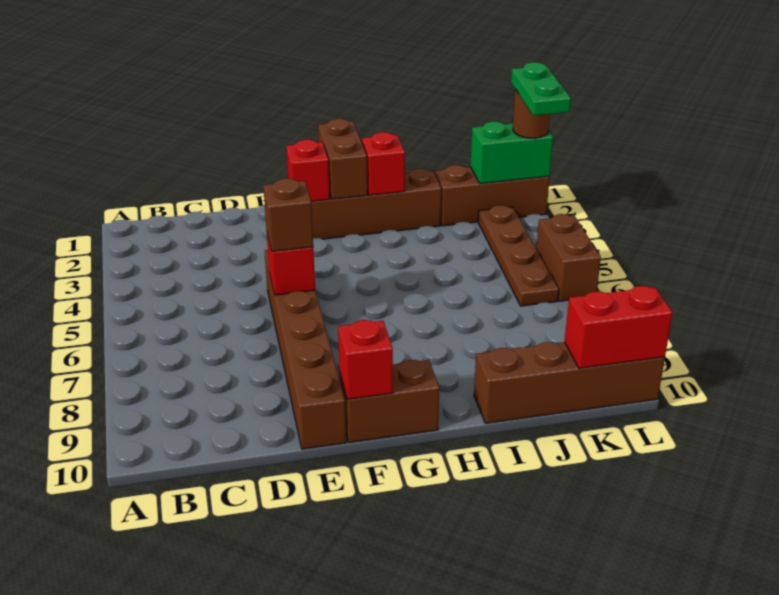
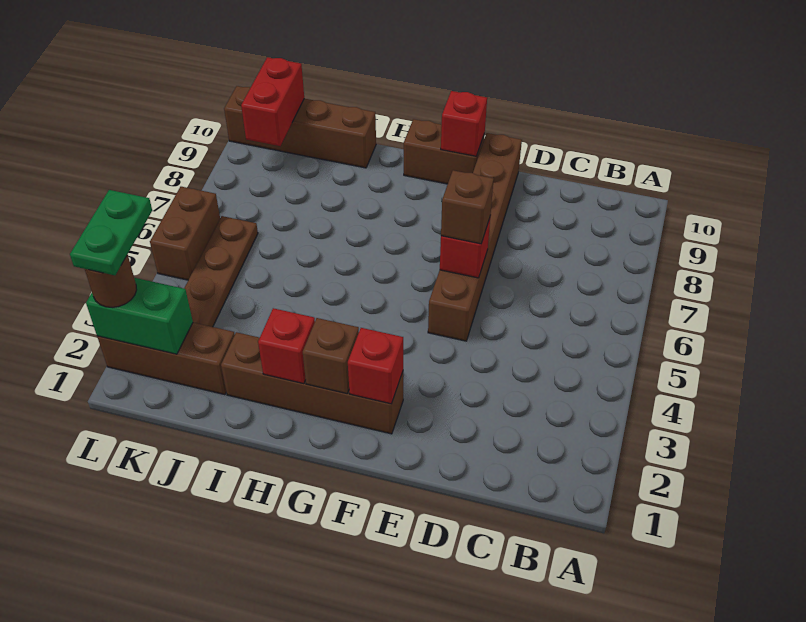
brown 1x2 brick [318,119,367,199] -> brown 1x1 brick [303,318,359,394]
red 1x2 brick [564,286,673,368] -> red 1x2 brick turned to [241,57,304,146]

